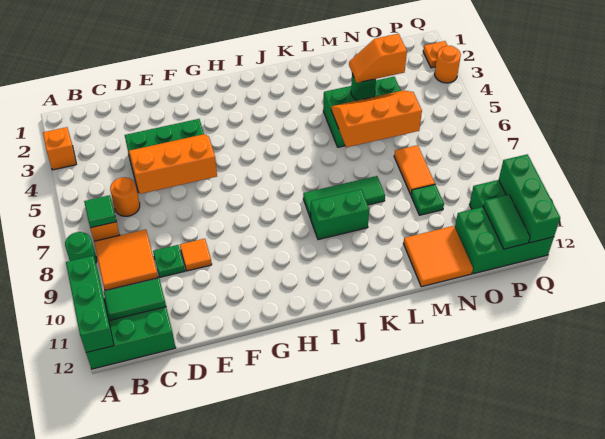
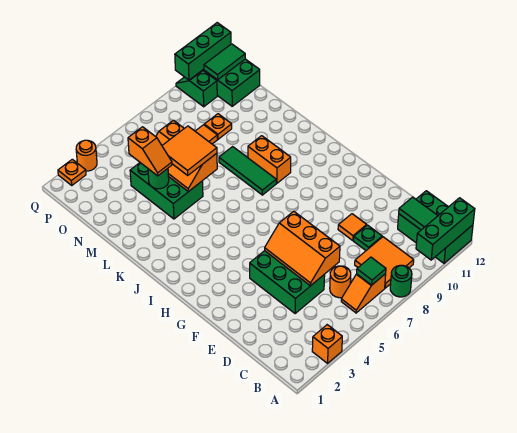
green 1x2 brick [310,189,369,240] -> orange 1x2 brick [248,136,291,183]
orange 2x2 tile [403,226,473,287] -> orange 2x2 tile moved to [162,126,217,175]
green 1x1 plate [411,185,444,215] -> orange 1x1 plate [204,114,232,139]

